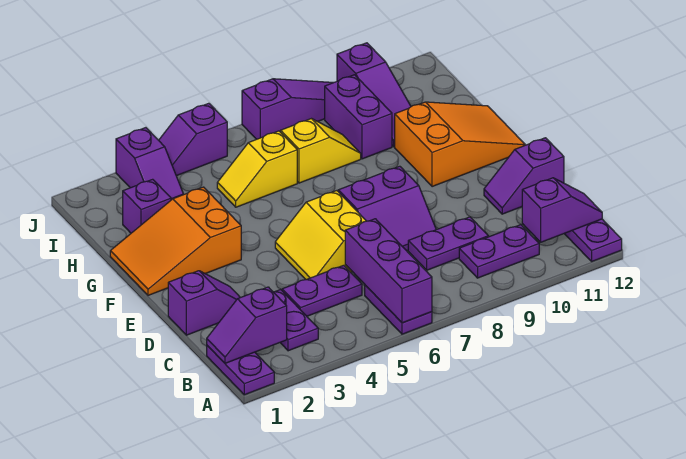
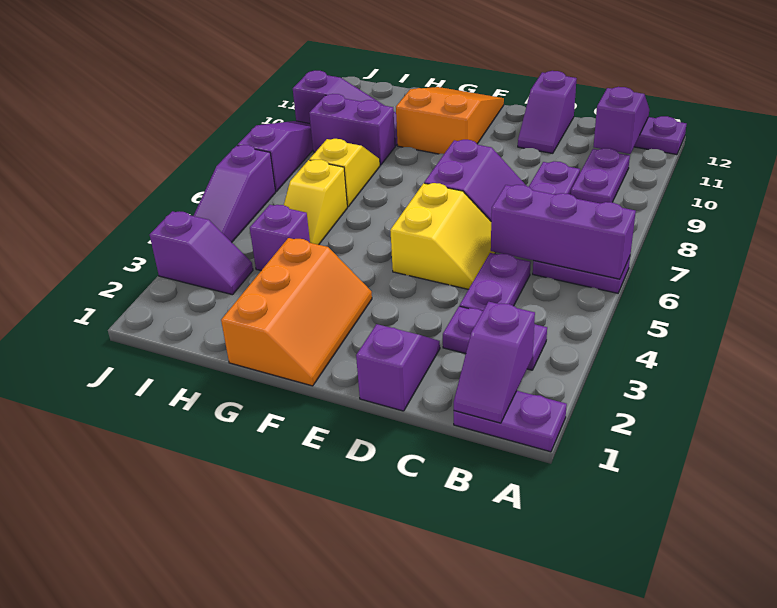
yellow 2x2 slope [275,191,366,280] -> yellow 2x2 slope turned to [390,183,496,289]
orange 2x3 slope [110,187,241,295] -> orange 2x3 slope turned to [221,238,372,386]
purple 1x1 brick [123,179,171,233] -> purple 1x1 brick moved to [250,205,310,270]
purple 1x2 slope [159,103,227,176] -> purple 1x3 slope [193,145,276,242]

